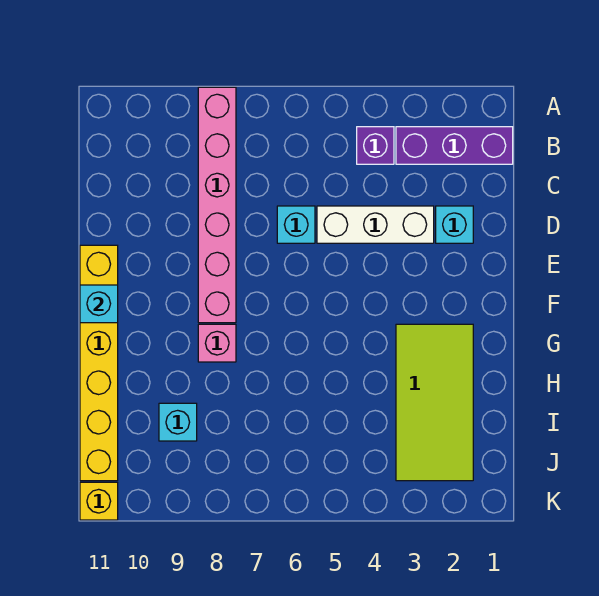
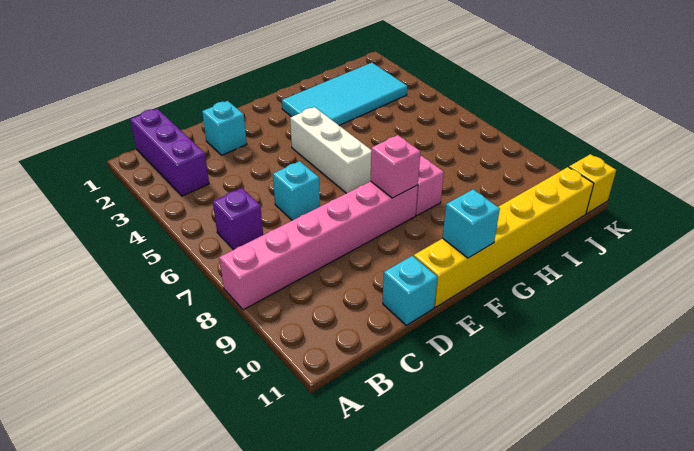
purple 1x1 brick [357,127,394,164] -> purple 1x1 brick moved to [213,188,263,250]
white 1x3 brick [317,206,434,243] -> white 1x3 brick moved to [290,107,371,193]
none -> pink 1x1 brick [371,135,420,198]
lime 2x4 tile [396,324,473,481] -> cyan 2x4 tile [282,63,407,126]
cyan 1x1 brick [159,403,197,441] -> cyan 1x1 brick moved to [383,256,437,325]

